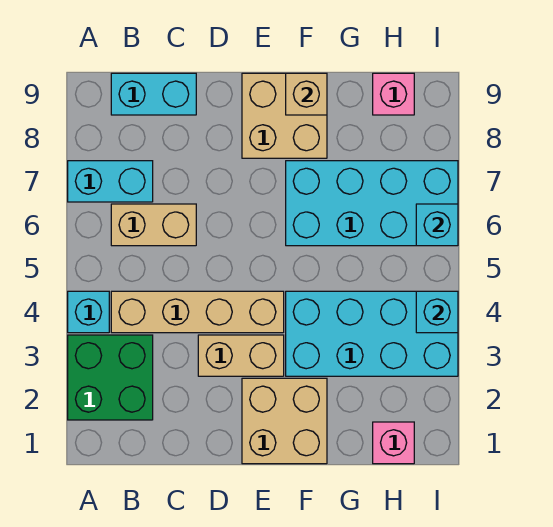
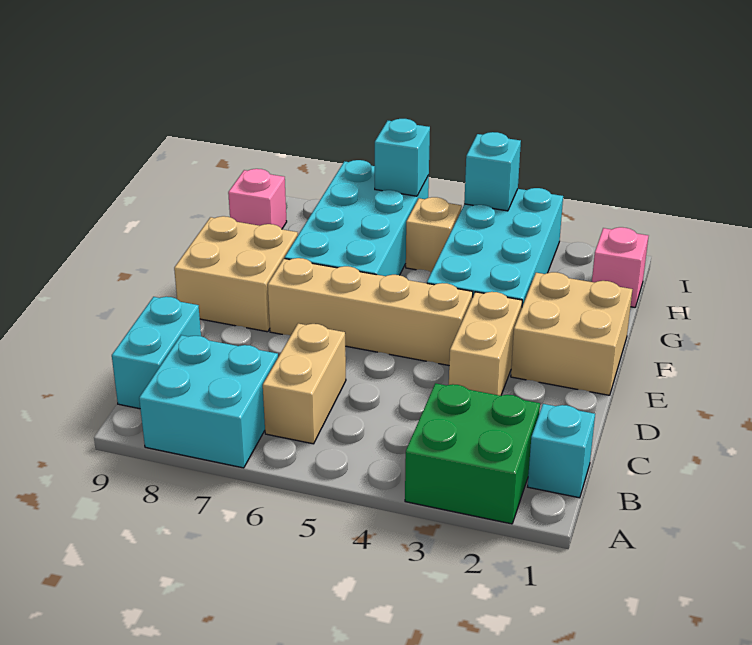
cyan 1x1 brick [68,291,109,333] -> cyan 1x1 brick moved to [528,404,595,498]
cyan 1x2 brick [68,161,153,202] -> cyan 2x2 brick [139,335,278,468]
tan 1x4 brick [111,291,284,333] -> tan 1x4 brick turned to [268,258,473,365]
tan 1x1 brick [286,73,327,115] -> tan 1x1 brick moved to [406,197,462,272]

